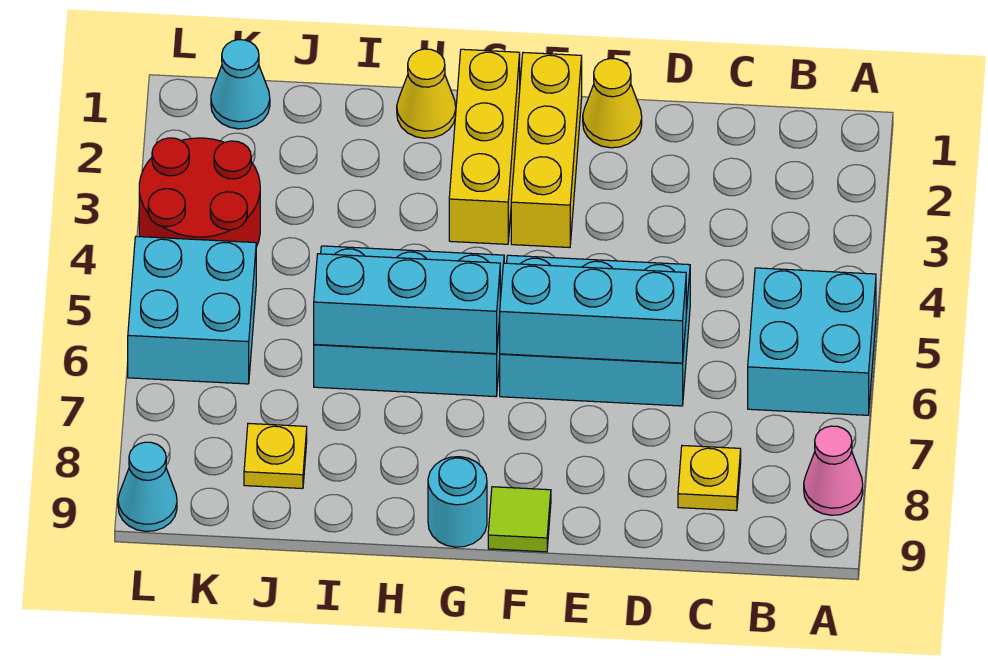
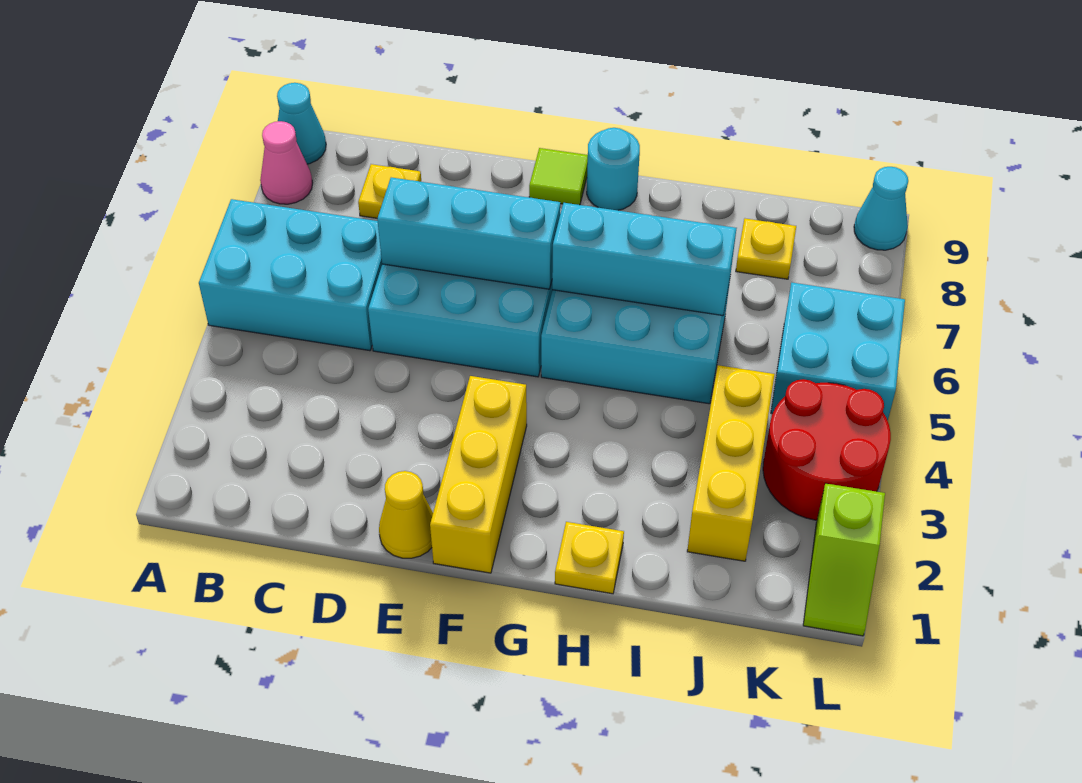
cyan 2x2 brick [748,268,876,415] -> cyan 2x3 brick [199,199,382,351]
yellow 1x3 brick [449,49,520,244] -> yellow 1x3 brick moved to [687,365,775,561]
yellow 1x1 cone [397,49,456,138] -> yellow 1x1 plate [555,522,624,594]
cyan 1x1 cone [211,40,270,129] -> cyan 1x1 cone moved to [277,83,326,164]
none -> lime 1x2 slope [803,483,885,636]

